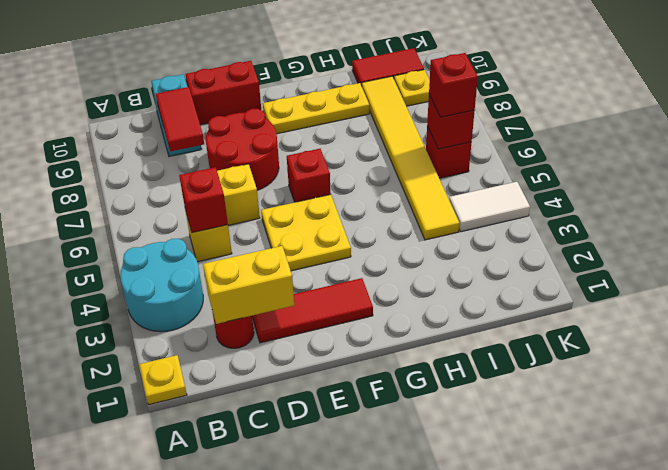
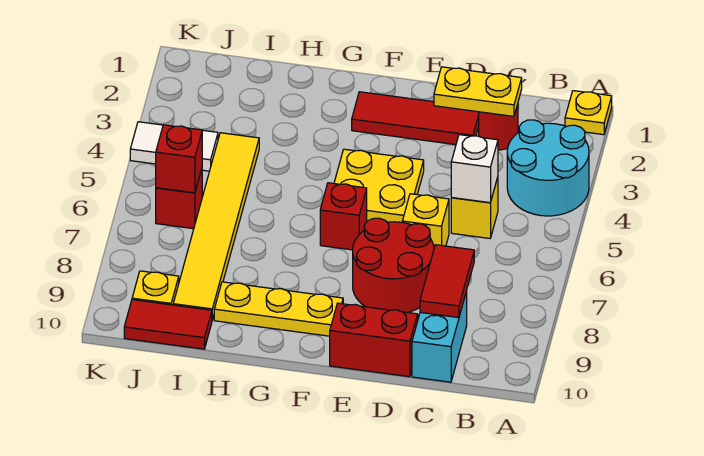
yellow 1x2 brick [203,246,294,324] -> yellow 1x2 plate [434,67,522,116]
red 1x1 brick [179,167,228,233] -> white 1x1 brick [451,135,498,203]
red 1x1 brick [429,53,478,117] -> none

